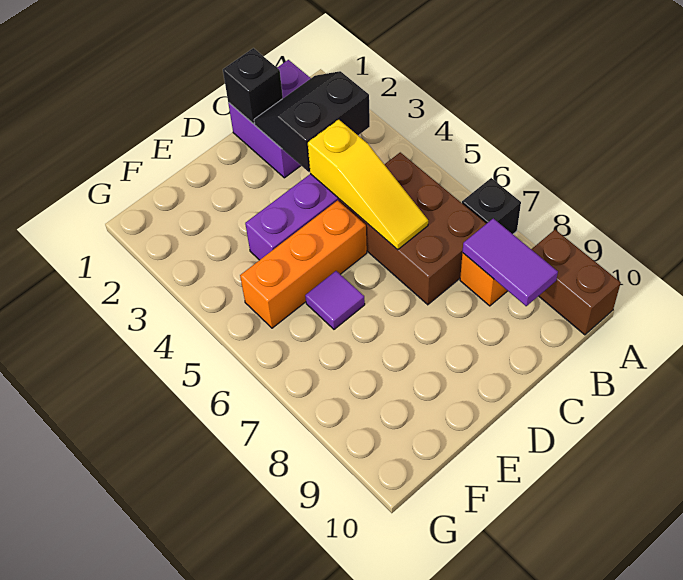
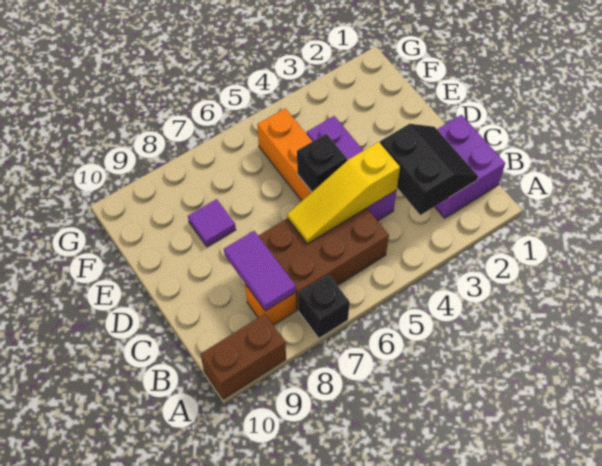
purple 1x2 tile [463,218,558,306] -> purple 1x2 tile turned to [224,231,296,311]
black 1x1 brick [223,48,283,124] -> black 1x1 brick moved to [297,134,347,192]
purple 1x1 tile [305,271,365,329] -> purple 1x1 tile moved to [188,199,236,247]

